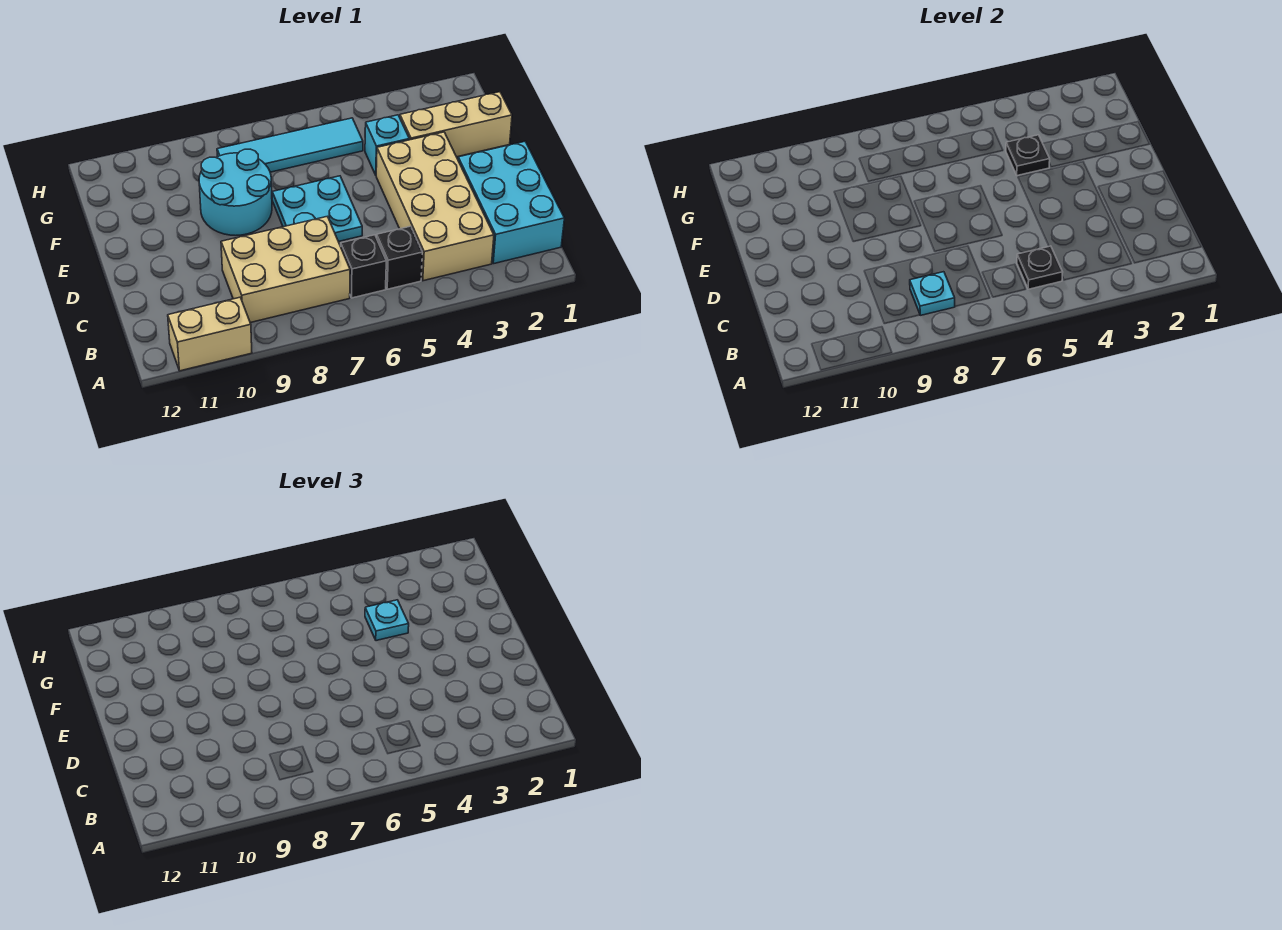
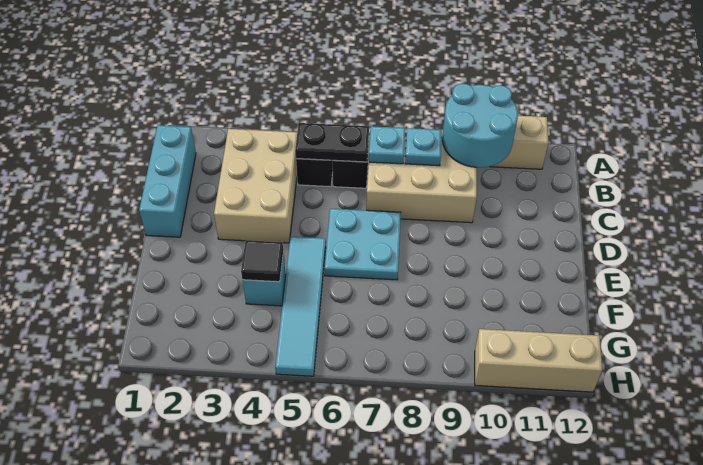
cyan 2x3 brick [458,142,564,264] -> cyan 1x3 brick [139,125,196,237]
tan 2x4 brick [376,132,494,281] -> tan 2x3 brick [214,129,297,243]
black 1x1 plate [1017,246,1063,289] -> black 1x2 plate [295,123,369,162]
cyan 2x2 round brick [199,149,272,236] -> cyan 2x2 round brick moved to [442,83,518,168]
tan 1x3 brick [400,92,512,157] -> tan 1x3 brick moved to [475,329,602,392]
black 1x1 plate [1006,135,1050,176] -> black 1x1 tile [241,240,283,282]
cyan 1x1 plate [365,600,409,641] -> cyan 1x1 plate moved to [369,126,405,164]
cyan 1x4 tile [217,118,363,172] -> cyan 1x4 tile turned to [275,237,326,376]

